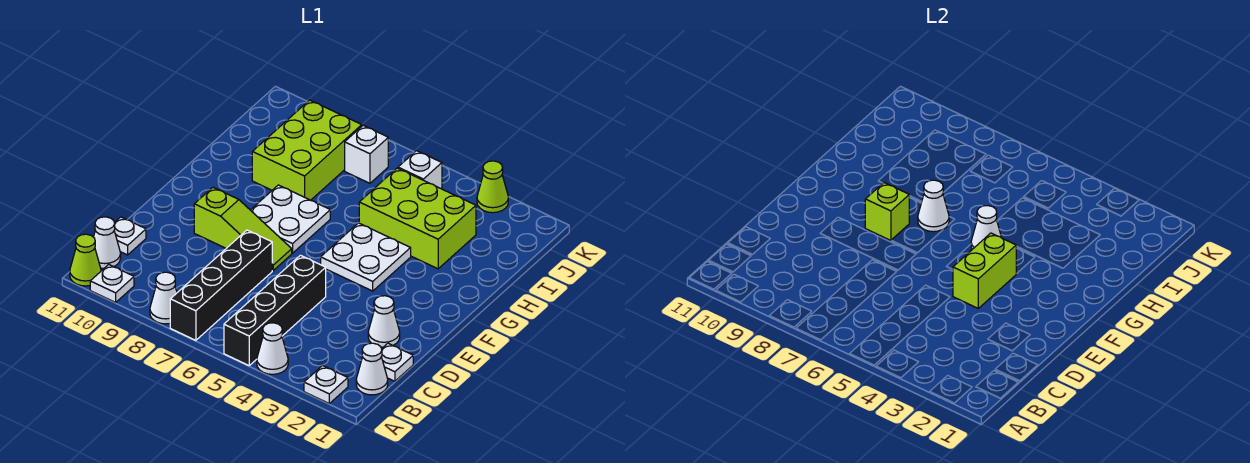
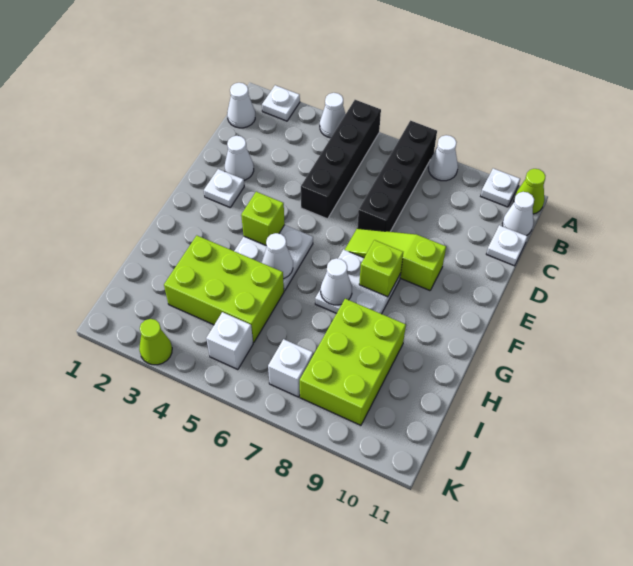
white 1x1 plate [382,343,413,381] -> white 1x1 plate moved to [204,169,244,207]
lime 1x2 brick [953,233,1017,308] -> lime 1x1 brick [241,192,285,245]

